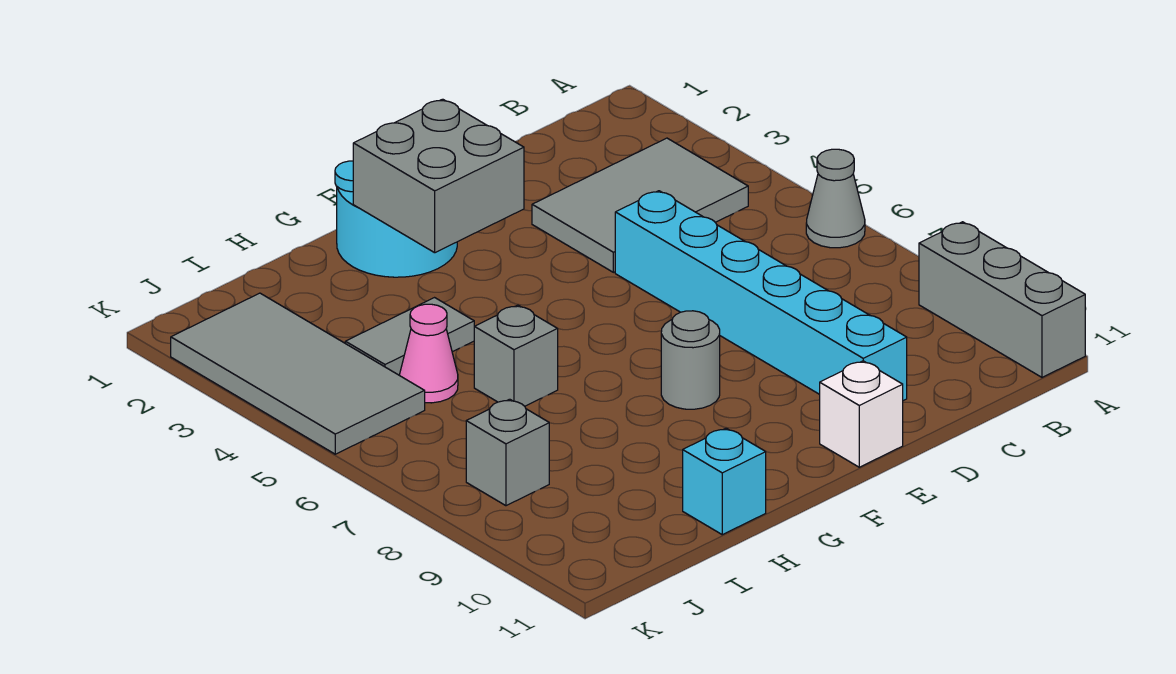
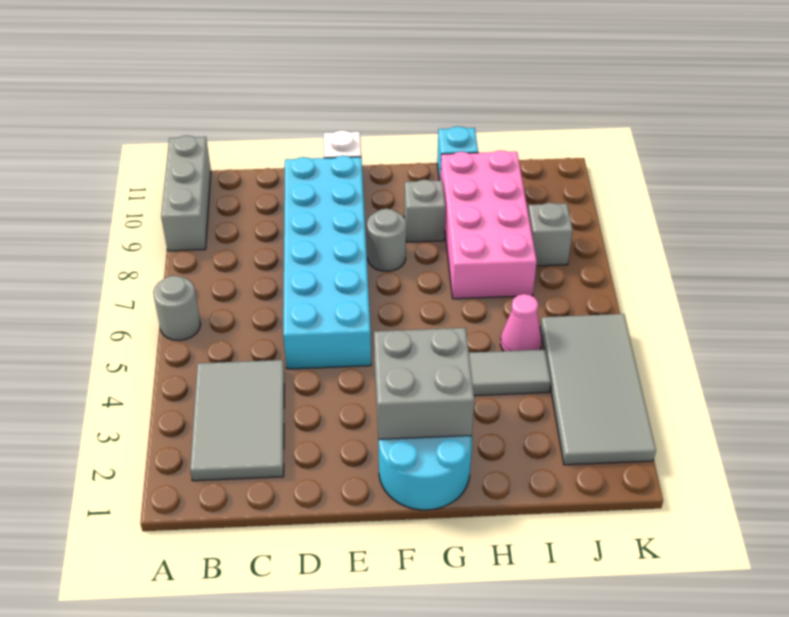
grey 1x1 cone [806,149,865,248] -> grey 1x1 round brick [153,276,201,341]
grey 2x3 tile [532,138,748,272] -> grey 2x3 tile turned to [190,360,284,481]
cyan 1x6 brick [615,191,907,401] -> cyan 2x6 brick [283,156,371,369]
grey 1x1 brick [474,305,558,406] -> grey 1x1 brick moved to [404,179,445,242]
none -> pink 2x4 brick [440,150,537,299]

